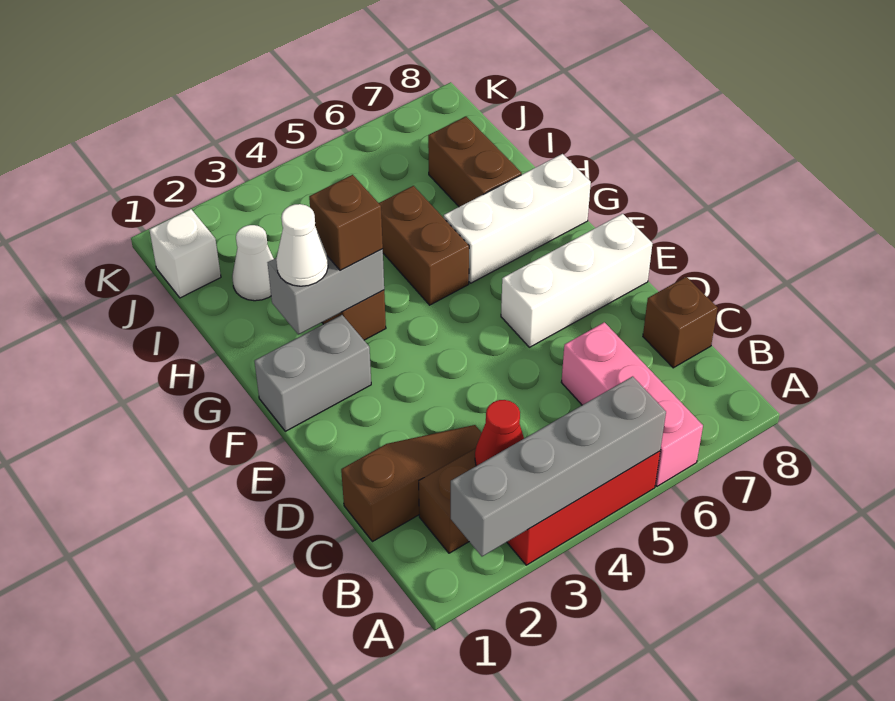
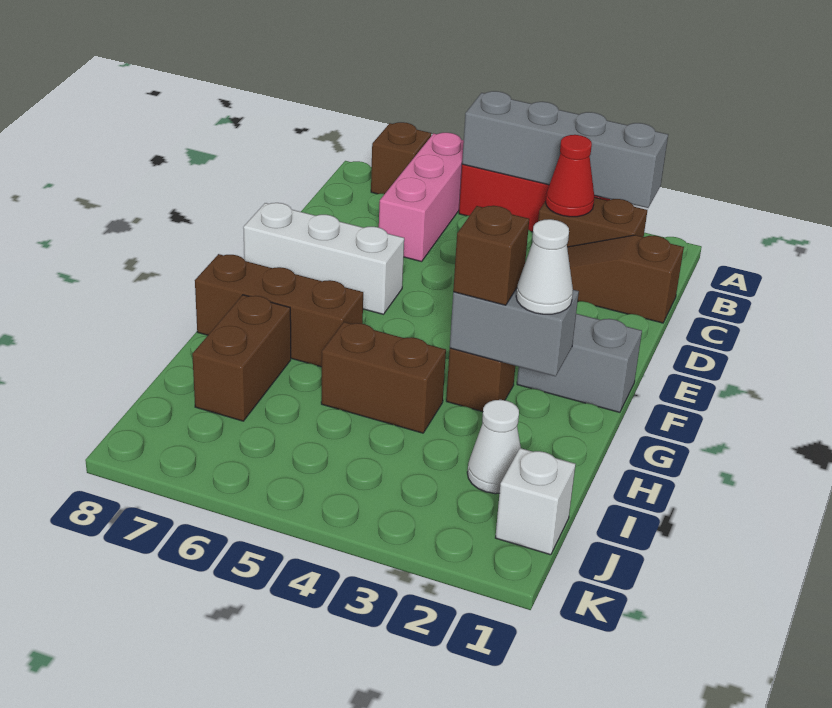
brown 1x1 brick [643,277,718,368] -> brown 1x1 brick moved to [371,122,431,194]
brown 1x2 brick [379,186,469,305] -> brown 1x2 brick turned to [321,322,446,433]
white 1x3 brick [444,154,591,283] -> brown 1x3 brick [195,254,363,367]

